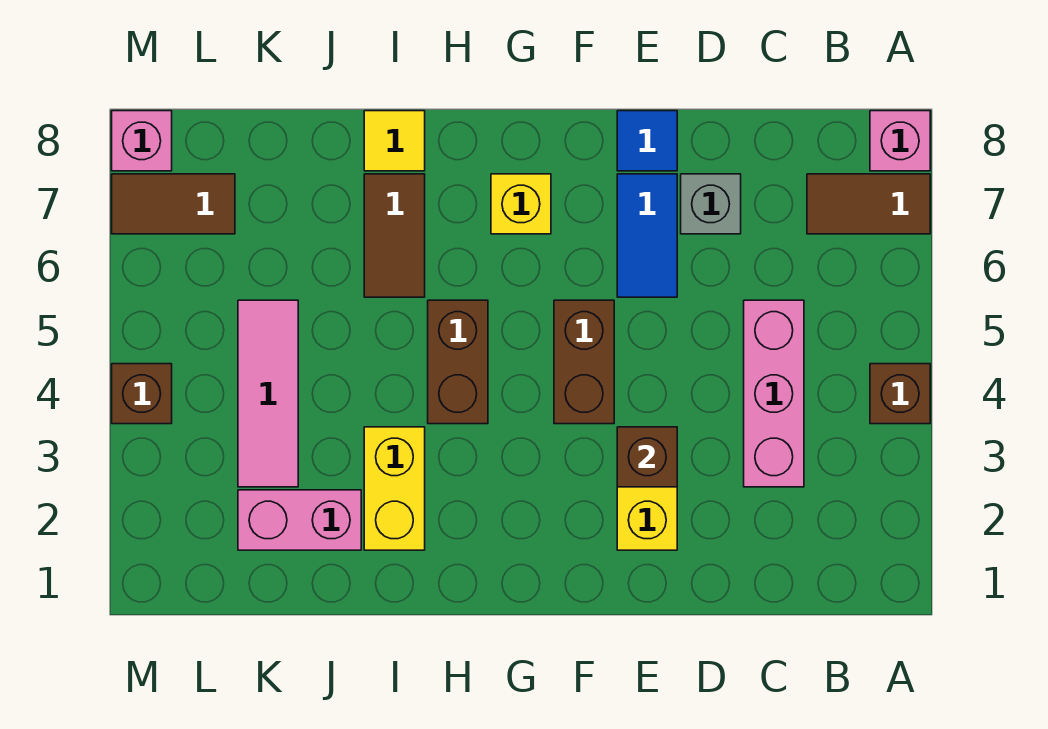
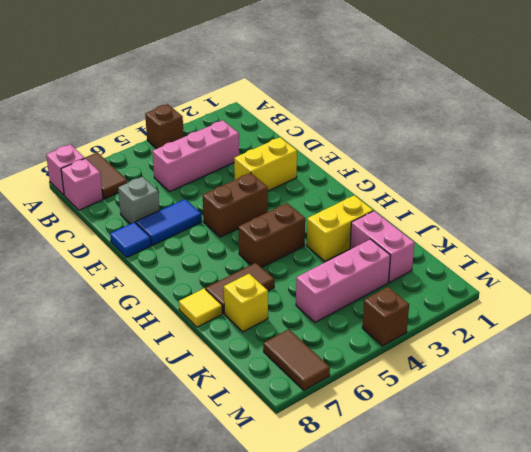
brown 1x1 brick [617,427,677,487] -> none
yellow 1x1 brick [491,174,551,234] -> yellow 1x1 brick moved to [224,274,268,332]
pink 1x3 tile [238,300,298,487] -> pink 1x3 brick [296,239,390,322]
pink 1x1 brick [112,111,172,171] -> pink 1x1 brick moved to [61,158,103,210]

